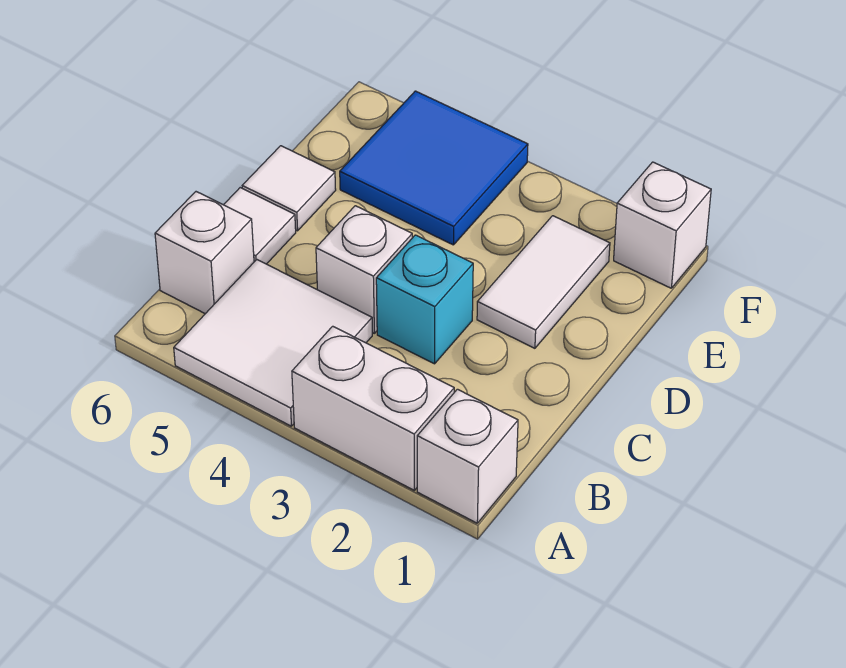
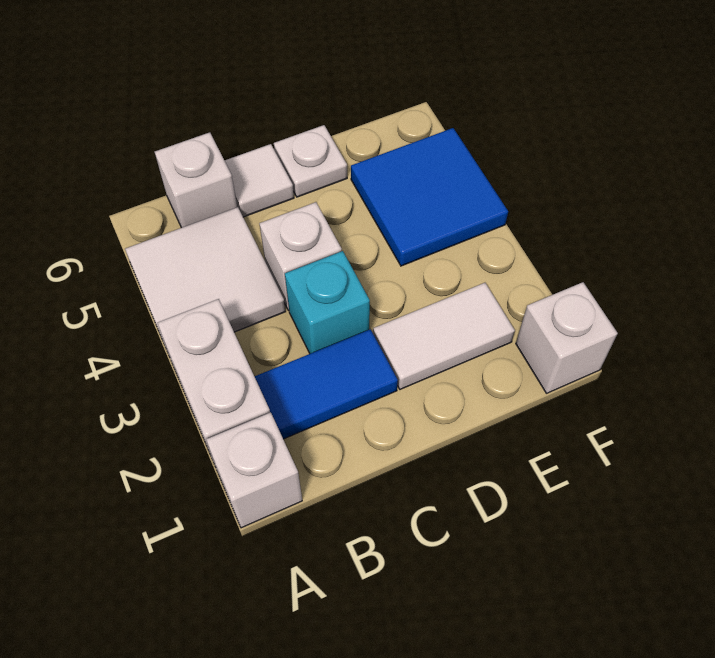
none -> blue 1x2 tile [255,329,398,439]
white 1x1 tile [242,146,336,231] -> white 1x1 plate [274,125,347,197]

